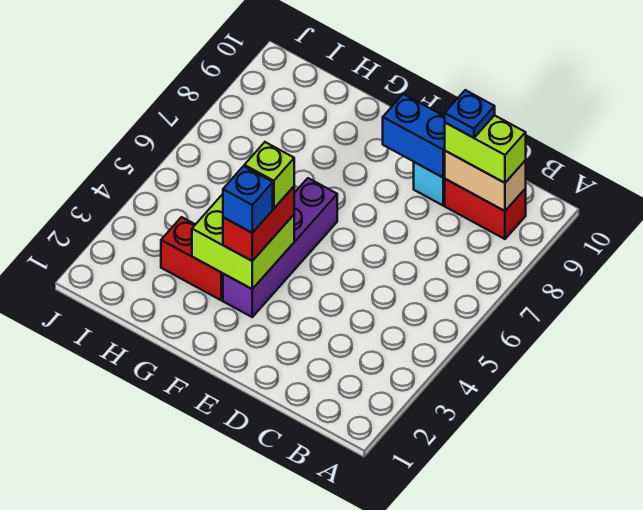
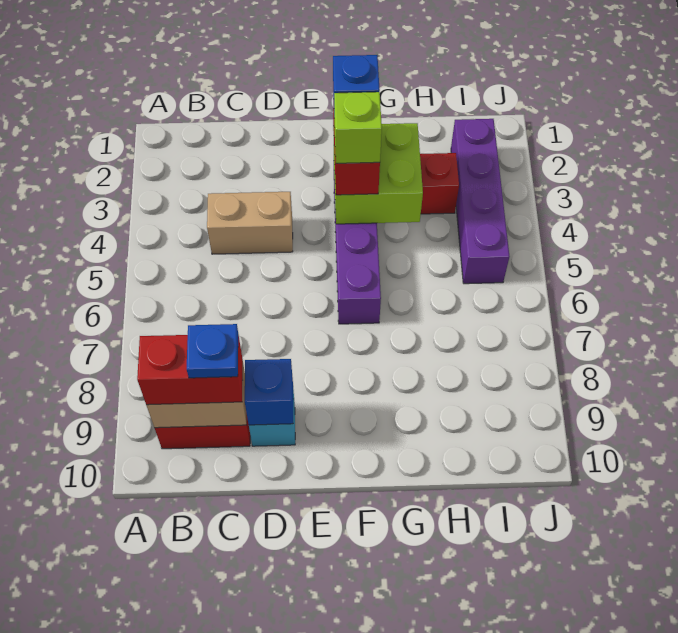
lime 1x2 brick [445,115,526,183] -> red 1x2 brick [137,335,243,405]
none -> tan 1x2 brick [207,192,293,254]
blue 1x2 brick [383,94,445,177] -> blue 1x1 brick [245,359,293,425]
none -> purple 1x4 brick [451,119,509,284]

